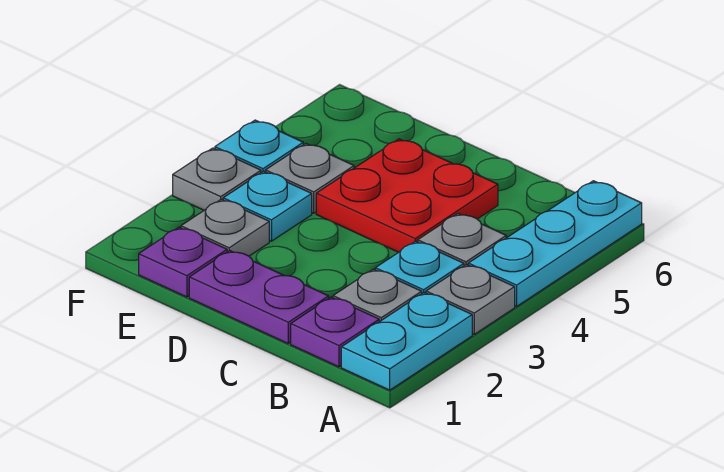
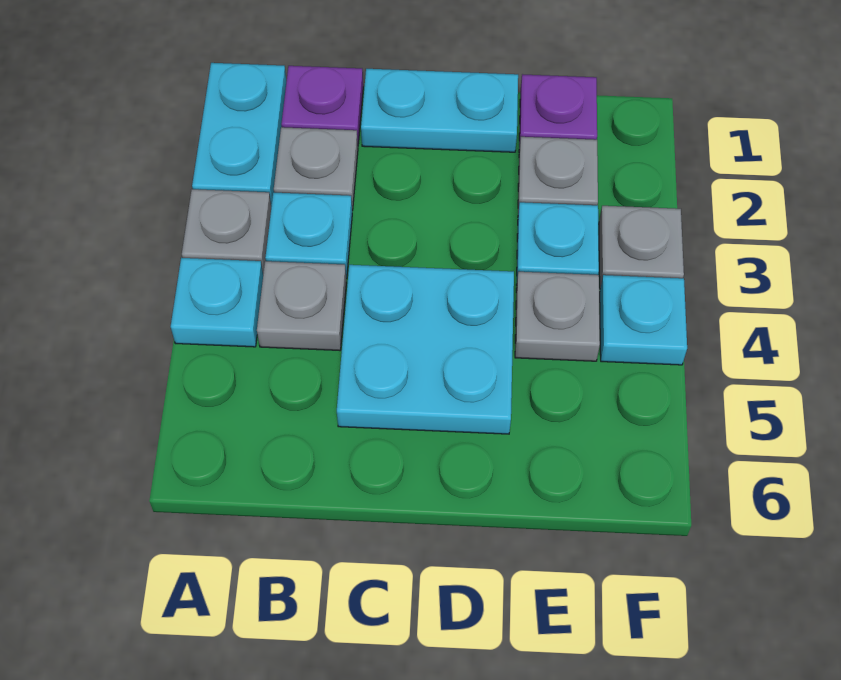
cyan 1x3 plate [468,181,642,306] -> cyan 1x1 plate [171,258,263,347]
purple 1x2 plate [189,250,329,343] -> cyan 1x2 plate [361,69,518,152]
red 2x2 plate [316,139,498,252] -> cyan 2x2 plate [337,265,514,434]

